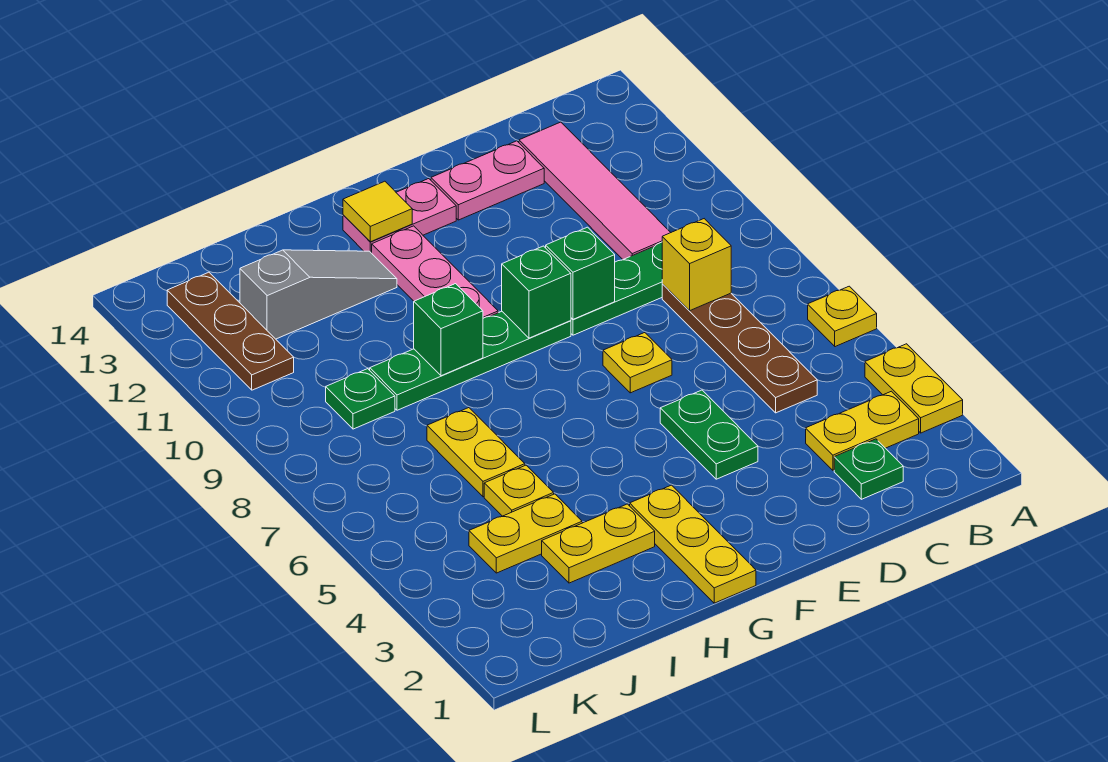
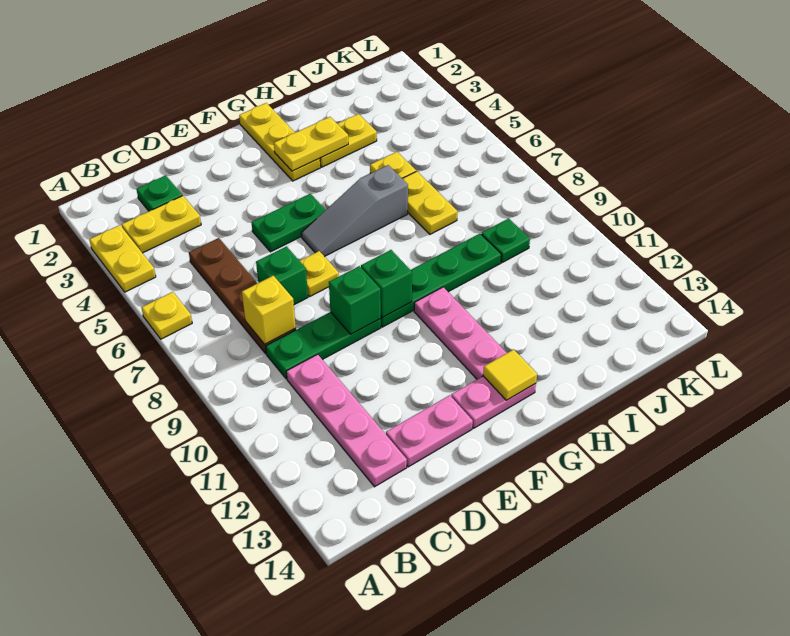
pink 1x4 tile [519,122,671,259] -> pink 1x4 plate [286,354,407,487]
green 1x2 plate [660,390,758,479] -> green 1x2 plate turned to [251,194,325,252]
green 1x1 brick [414,284,483,376] -> green 1x1 brick moved to [256,246,308,305]
grey 1x3 slope [240,250,397,339] -> grey 1x3 slope moved to [301,165,408,257]
yellow 1x2 plate [469,494,582,573] -> yellow 1x2 plate moved to [274,117,348,171]
brown 1x3 plate [167,272,294,390] -> none

